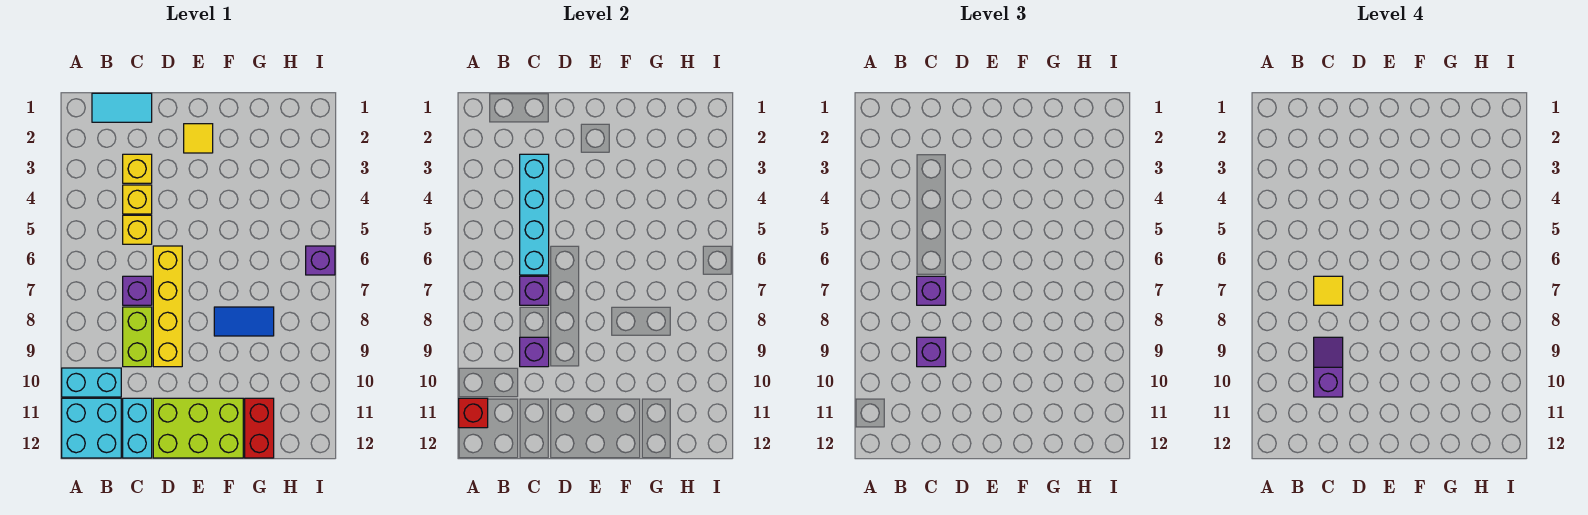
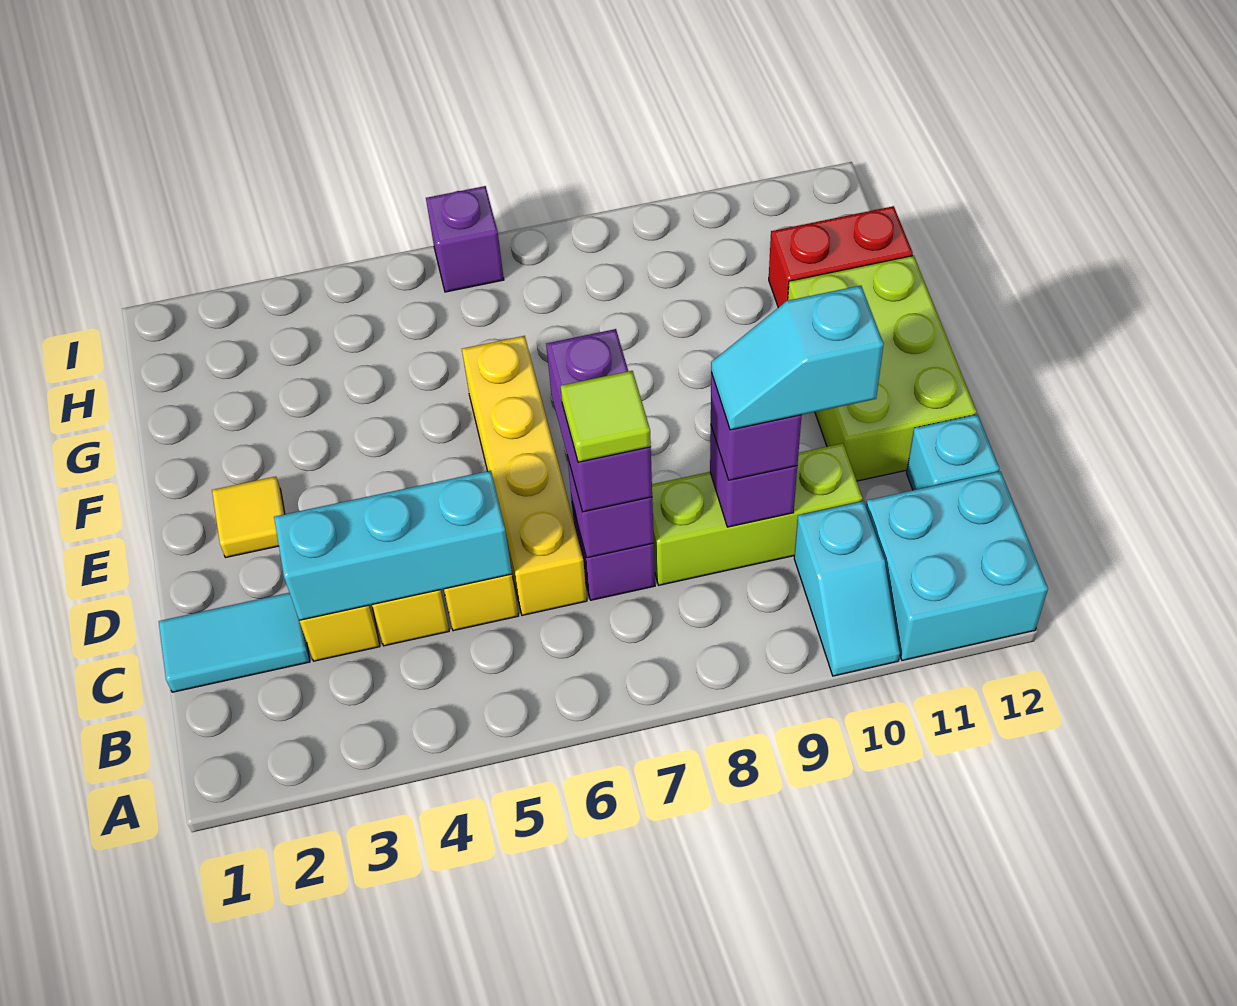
cyan 1x2 brick [62,368,121,397] -> cyan 1x2 slope [794,501,900,676]
red 1x1 brick [459,398,488,428] -> none
cyan 1x2 tile [92,93,152,122] -> cyan 1x2 tile turned to [159,593,310,692]
cyan 1x4 brick [520,154,549,275] -> cyan 1x3 brick [274,471,512,621]
purple 1x1 brick [917,276,946,305] -> purple 1x2 brick [546,329,652,512]
yellow 1x1 tile [1314,276,1343,305] -> lime 1x1 tile [561,371,651,462]
lime 1x2 brick [123,307,152,367] -> lime 1x3 brick [652,443,863,585]
purple 1x2 slope [1314,337,1343,397] -> cyan 1x2 slope [711,286,884,430]
cyan 1x2 brick [123,398,152,458] -> cyan 1x1 brick [907,414,1000,490]
yellow 1x4 brick [153,246,182,367] -> yellow 1x4 brick turned to [462,336,587,615]
blue 1x2 tile [214,307,274,336] -> none

